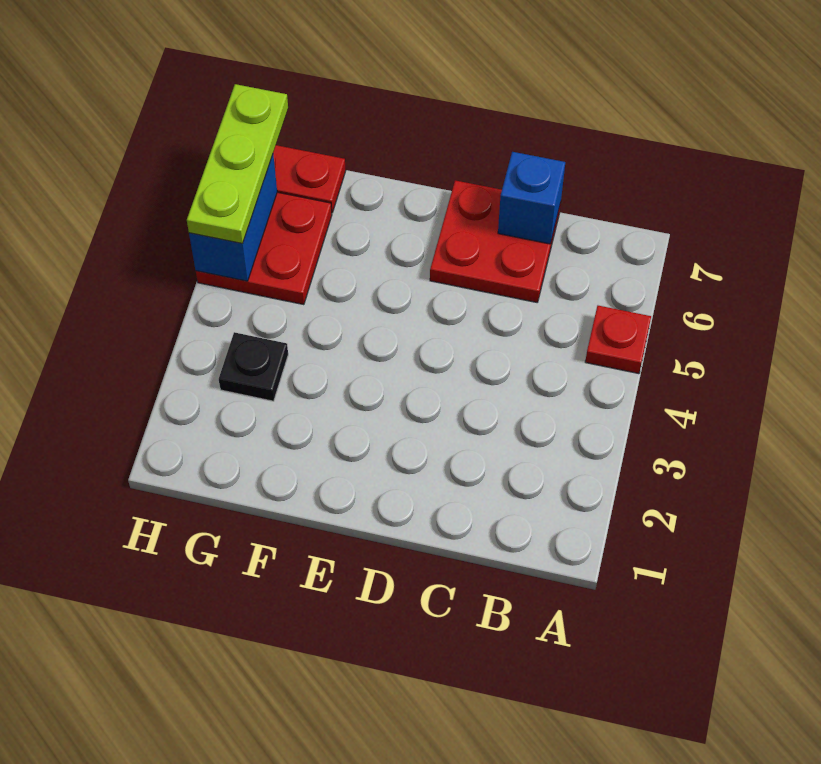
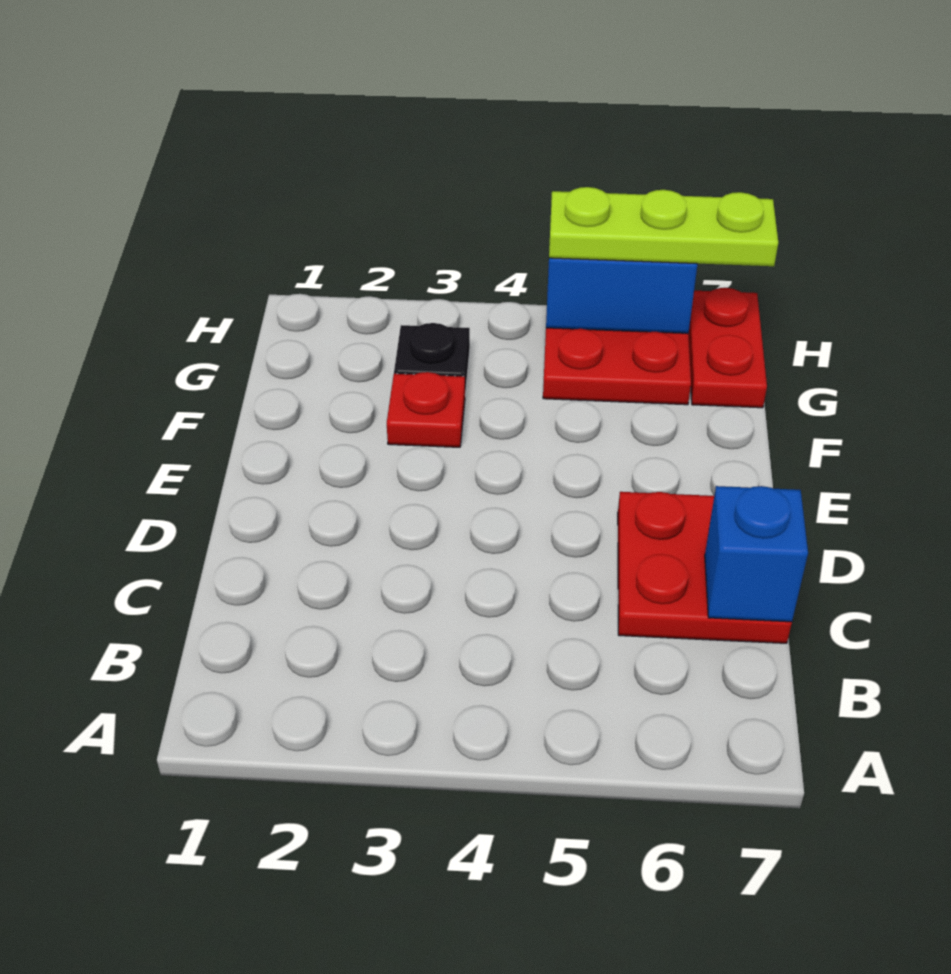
red 1x1 plate [585,306,651,374] -> red 1x1 plate moved to [387,372,465,447]

